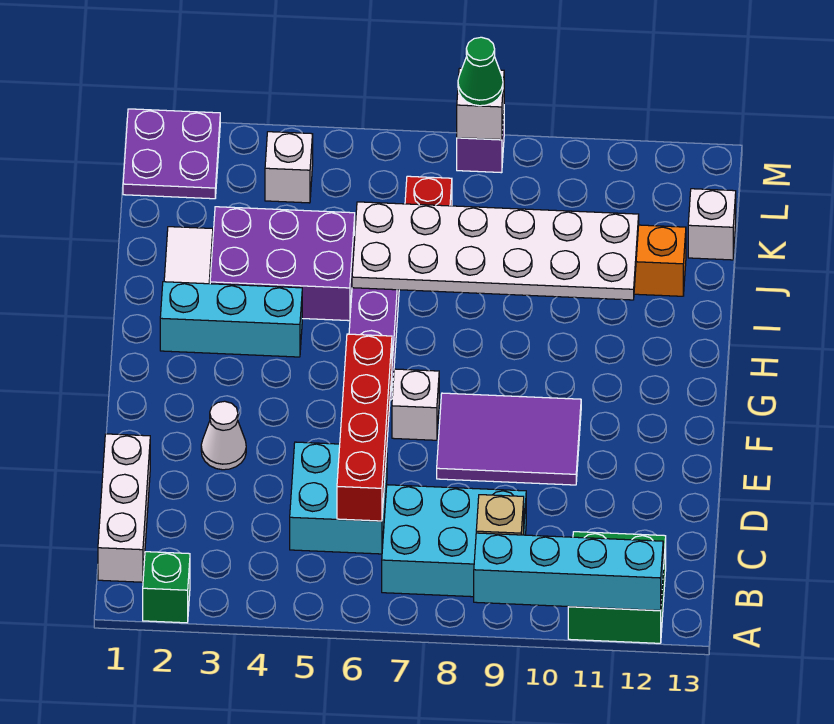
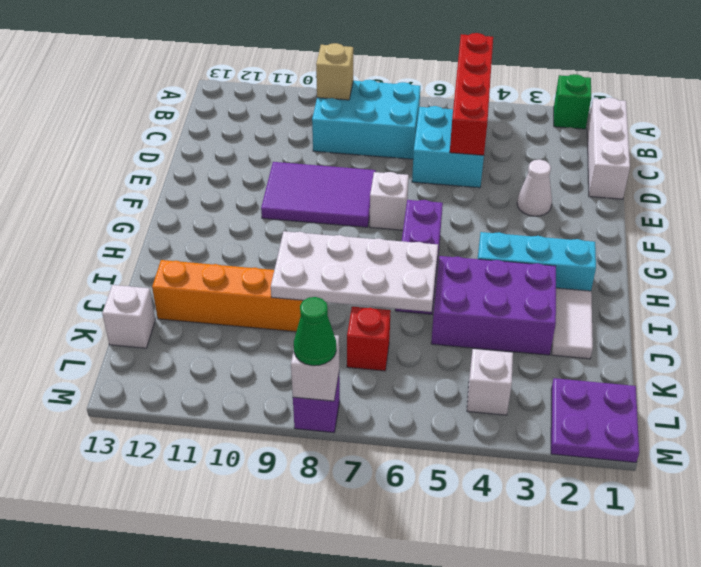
cyan 1x4 brick [474,533,663,610] -> none
green 2x2 brick [568,532,666,643] -> none
red 1x4 brick [337,334,392,521] -> red 1x4 brick moved to [450,33,493,155]
white 2x6 plate [352,202,639,300] -> white 2x4 plate [271,231,438,312]

